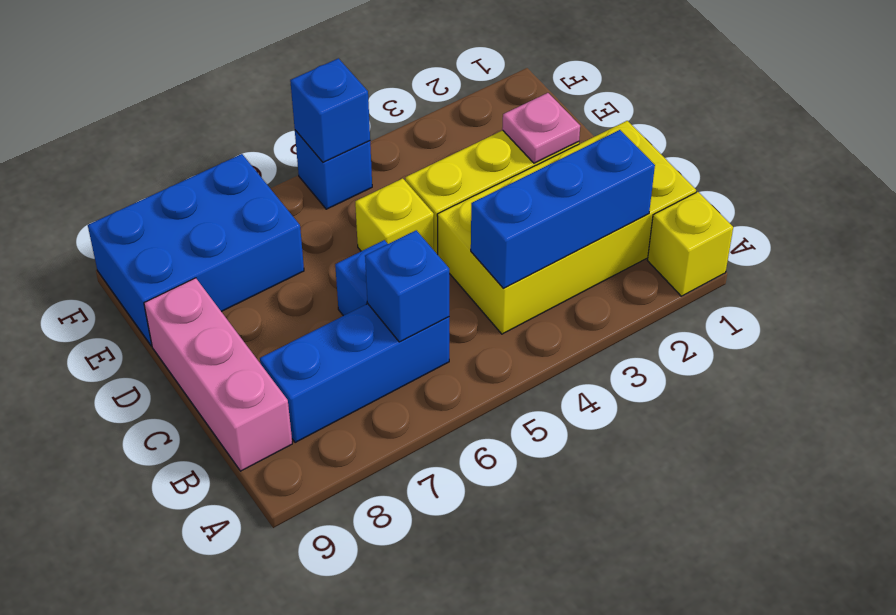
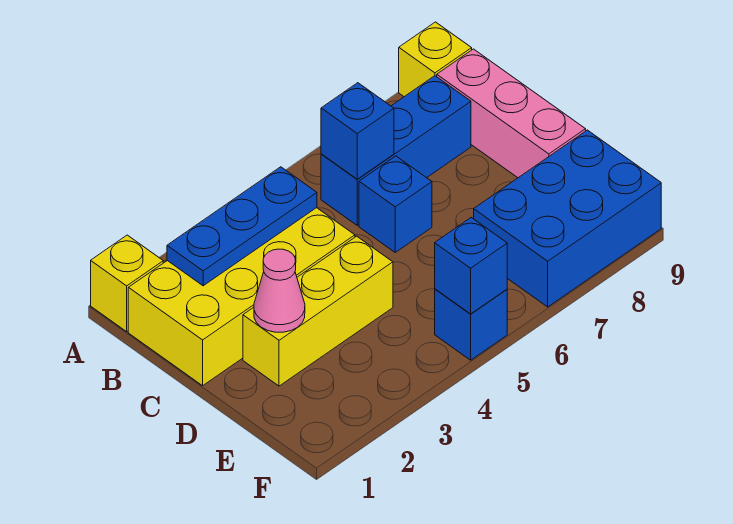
blue 1x3 brick [471,130,655,288] -> blue 1x3 plate [167,167,317,286]
pink 1x1 plate [502,93,580,163] -> pink 1x1 cone [254,249,305,332]
yellow 1x1 brick [355,178,434,251] -> yellow 1x1 brick moved to [399,22,472,97]

